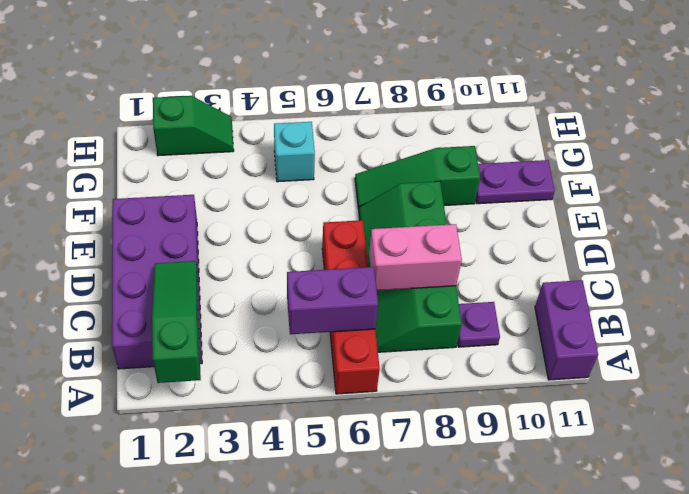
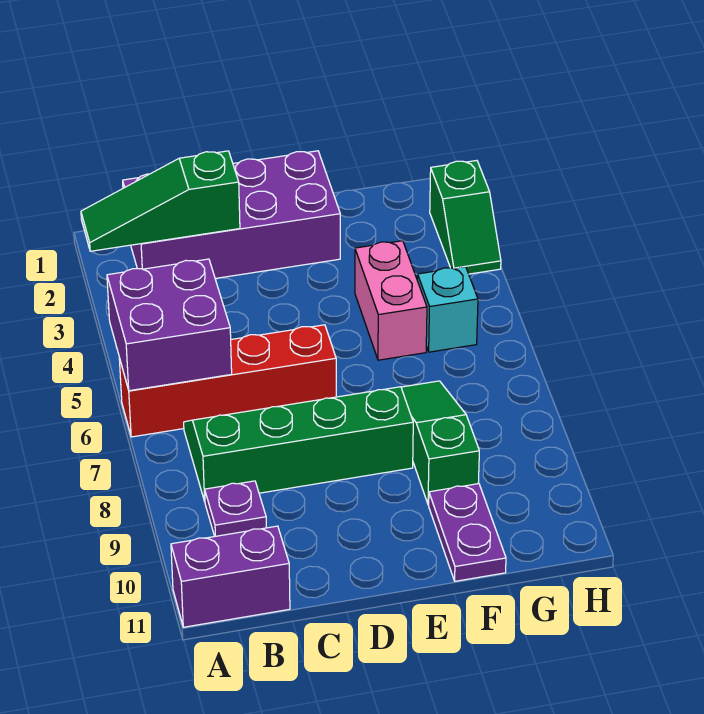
green 1x3 slope [152,261,201,383] -> green 1x3 slope turned to [81,151,240,251]
purple 1x2 brick [287,267,378,334] -> purple 2x2 brick [107,259,232,391]
pink 1x2 brick [369,224,462,291] -> pink 1x2 brick moved to [355,241,427,360]

